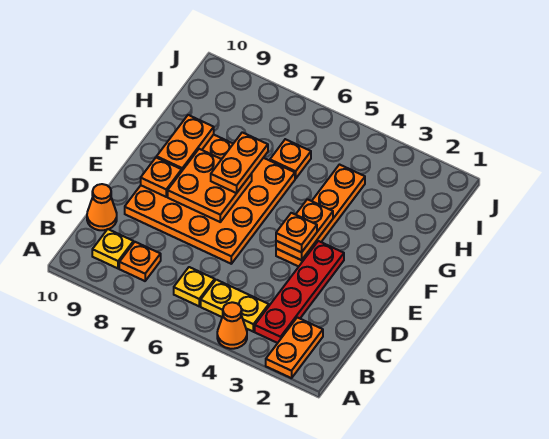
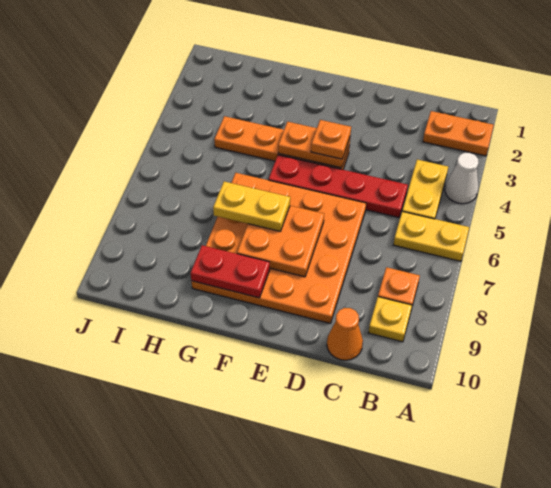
orange 1x1 cone [217,302,247,349] -> white 1x1 cone [445,153,479,204]
red 1x4 plate [255,241,344,343] -> red 1x4 plate moved to [269,155,408,217]
yellow 1x1 plate [174,267,215,306] -> yellow 1x2 plate [393,211,469,261]
orange 1x1 plate [141,157,182,197] -> none
orange 1x2 plate [211,132,268,193] -> yellow 1x2 plate [213,181,290,231]
orange 1x2 plate [157,115,214,170] -> red 1x2 plate [190,245,270,298]
orange 1x1 plate [270,139,311,179] -> none

